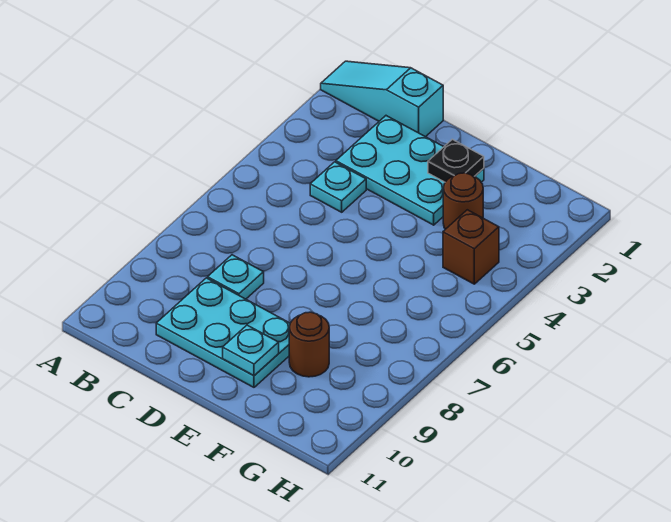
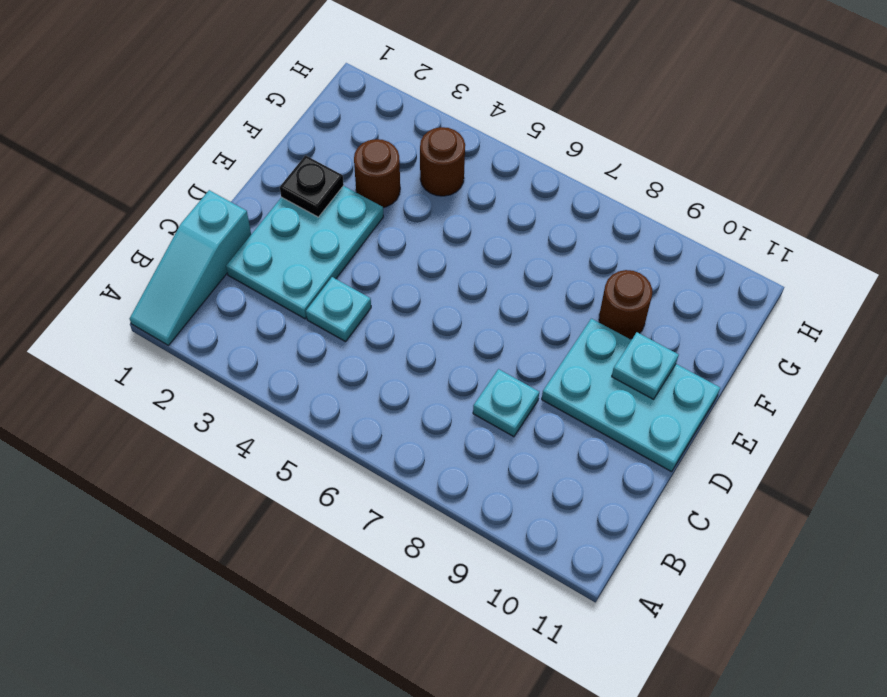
cyan 2x3 plate [156,278,290,387] -> cyan 2x3 plate turned to [542,319,720,472]
brown 1x1 brick [443,210,499,284] -> brown 1x1 round brick [420,127,465,196]

